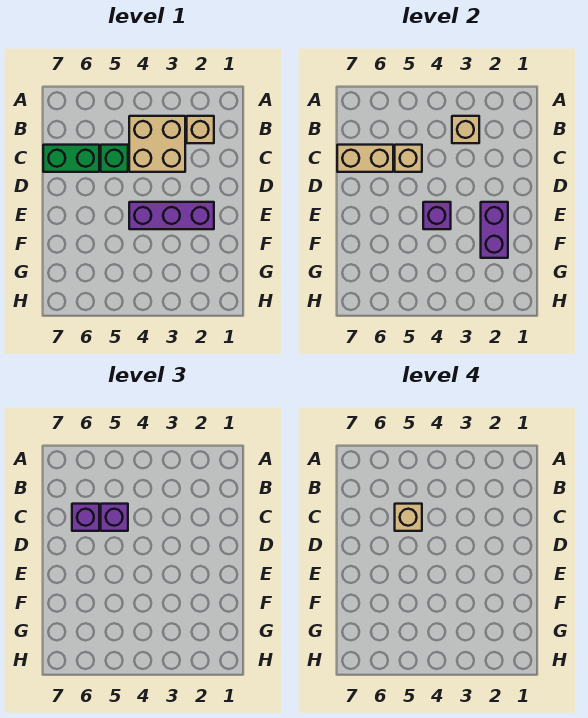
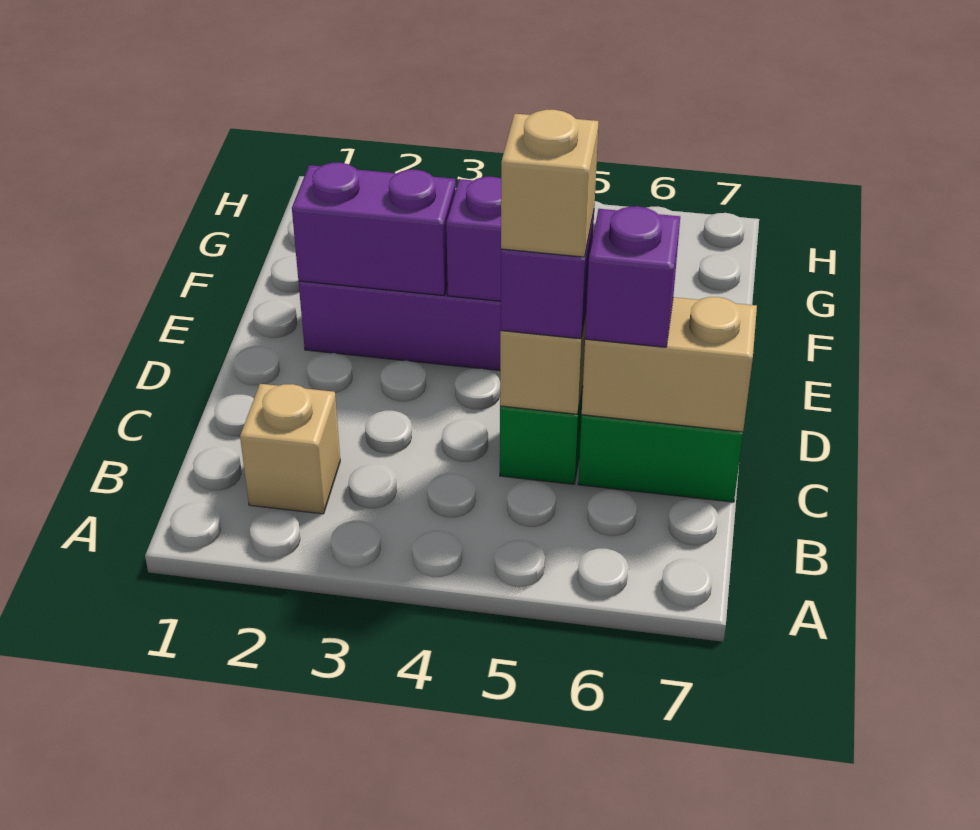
tan 2x2 brick [129,116,185,172] -> none
tan 1x1 brick [452,116,479,143] -> none
purple 1x2 brick [481,202,508,258] -> purple 1x2 brick turned to [292,163,456,295]

